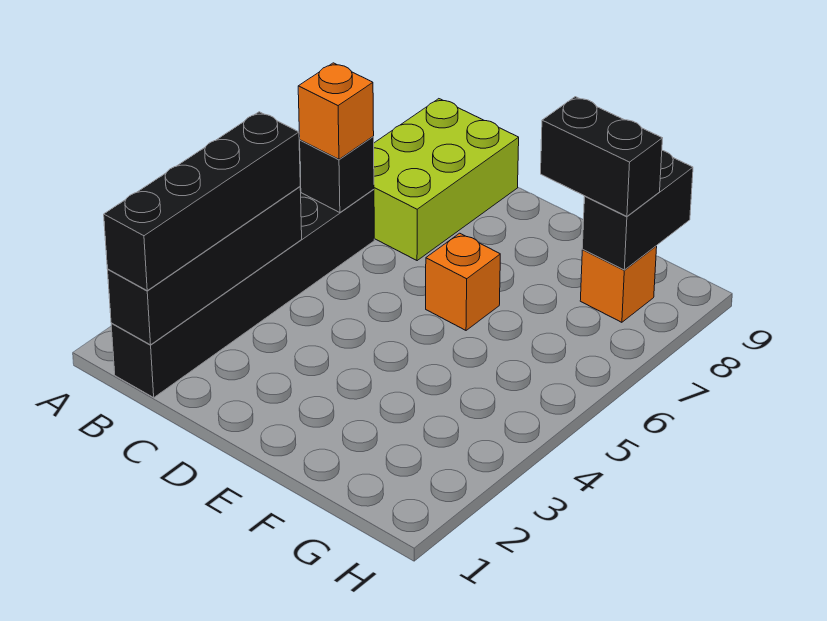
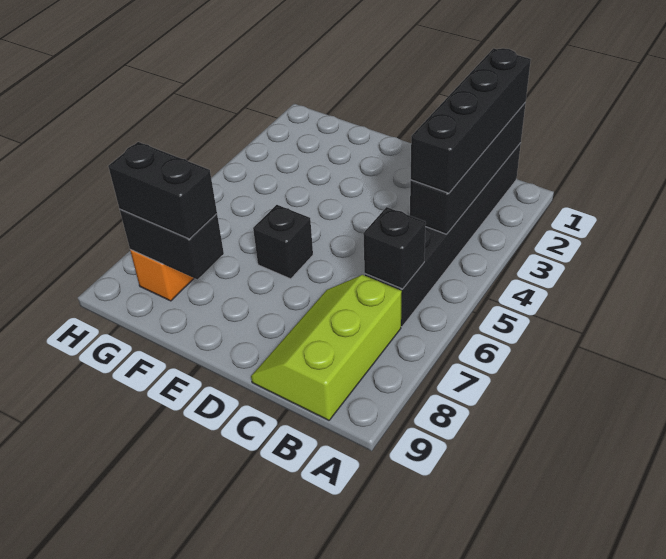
orange 1x1 brick [298,63,374,159] -> none
lime 2x3 brick [374,99,519,261] -> lime 2x3 slope [251,275,402,420]
orange 1x1 brick [426,233,500,330] -> black 1x1 brick [253,205,313,279]
black 1x2 brick [582,151,693,270] -> black 1x2 brick turned to [120,210,224,279]

